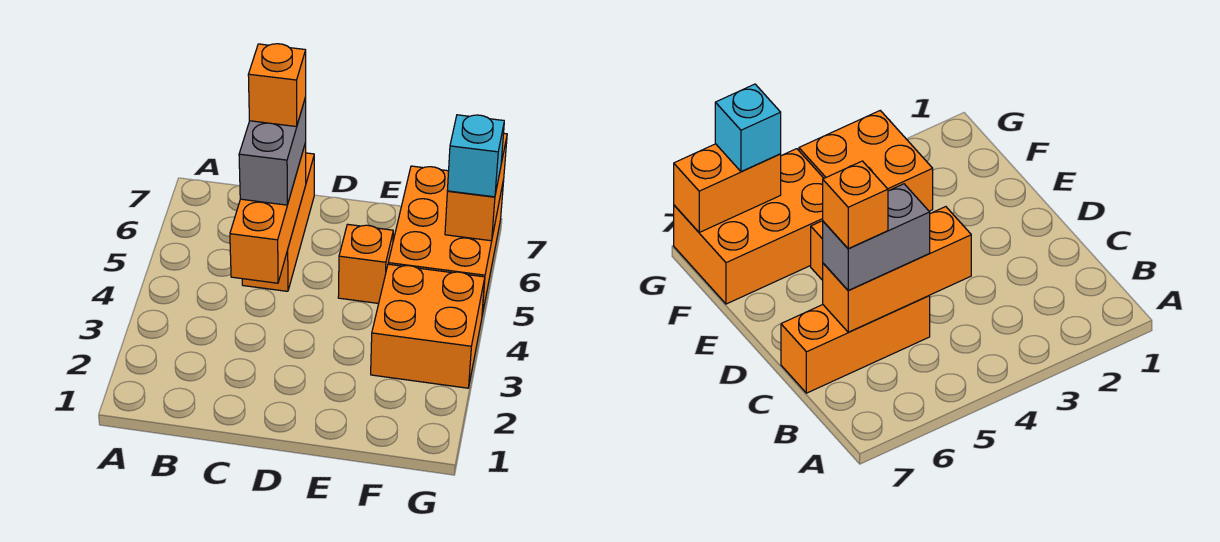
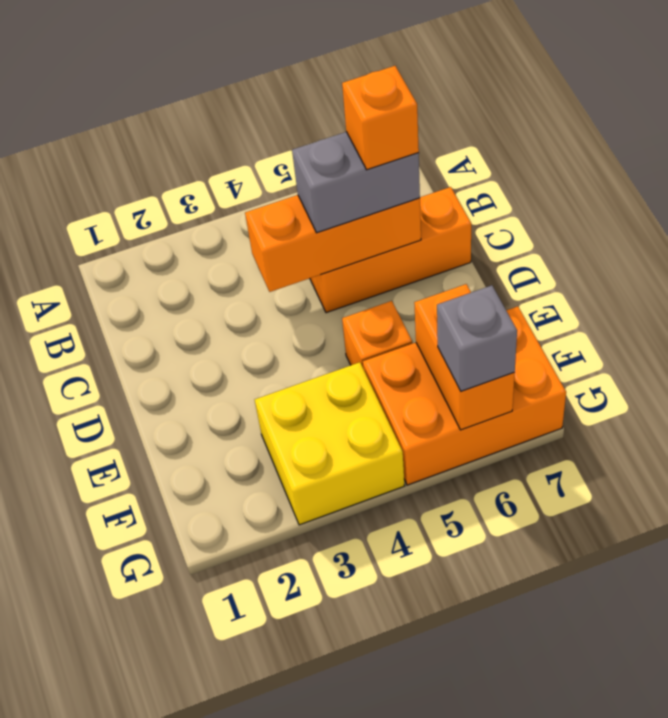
orange 2x2 brick [371,264,485,388] -> yellow 2x2 brick [255,362,405,525]
orange 1x2 brick [445,134,507,241] -> orange 1x2 brick turned to [414,284,515,430]
cyan 1x1 brick [447,115,504,197] -> grey 1x1 brick [437,285,517,391]

